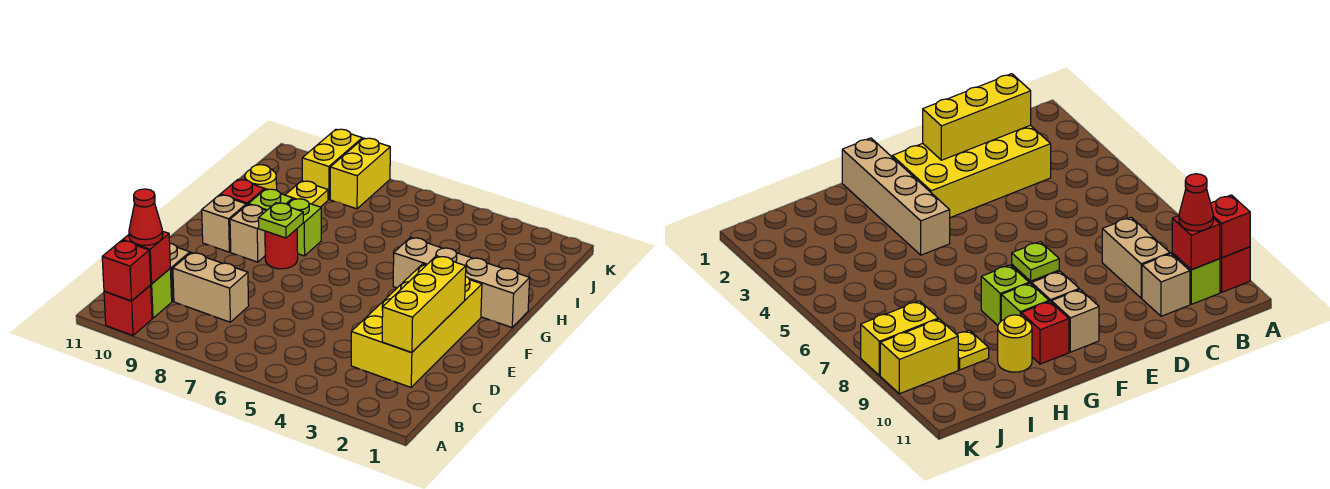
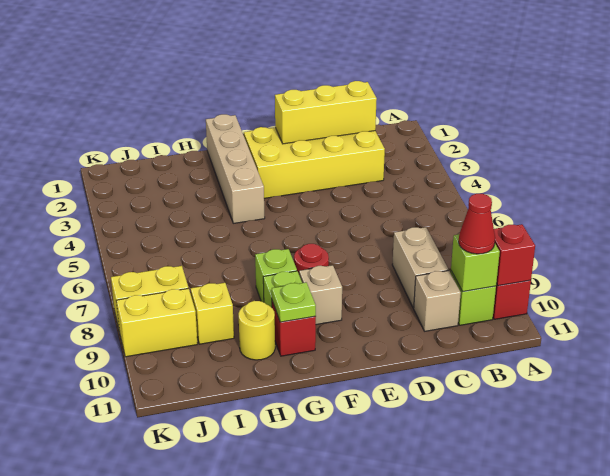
red 1x1 brick [123,232,170,284] -> lime 1x1 brick [451,234,500,292]
lime 1x1 plate [258,203,303,238] -> lime 1x1 plate moved to [271,282,316,322]
tan 1x1 brick [202,195,246,252] -> none
yellow 1x1 plate [286,181,328,207] -> yellow 1x1 brick [191,283,234,344]

